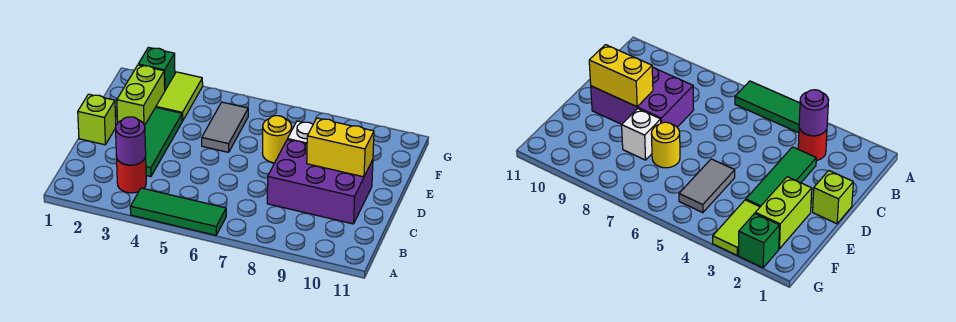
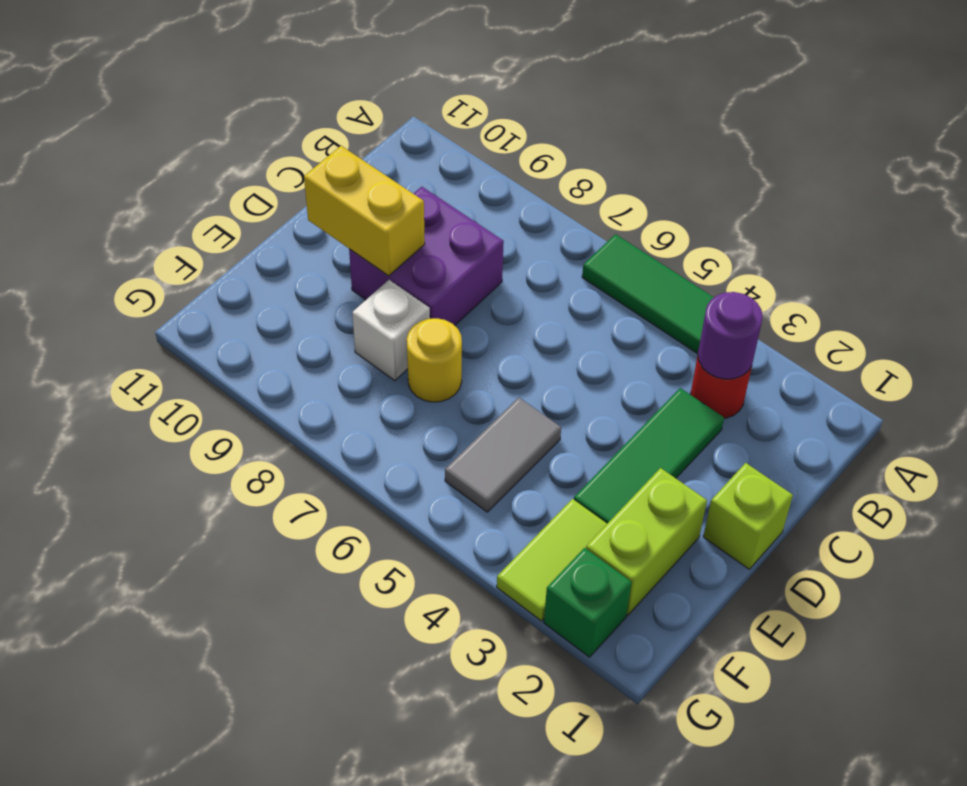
purple 2x3 brick [267,140,373,224] -> purple 2x2 brick [349,187,504,325]

